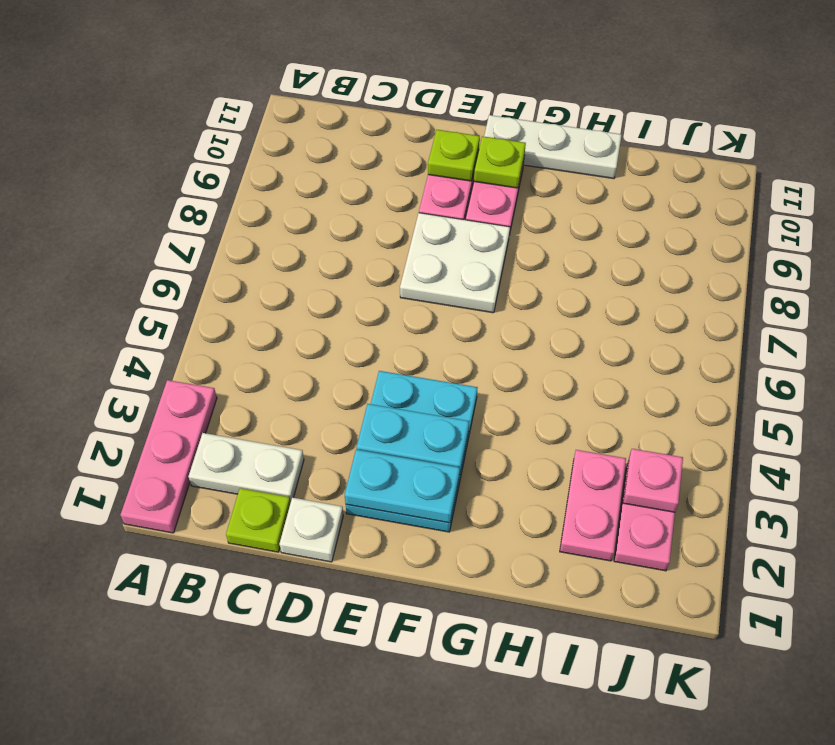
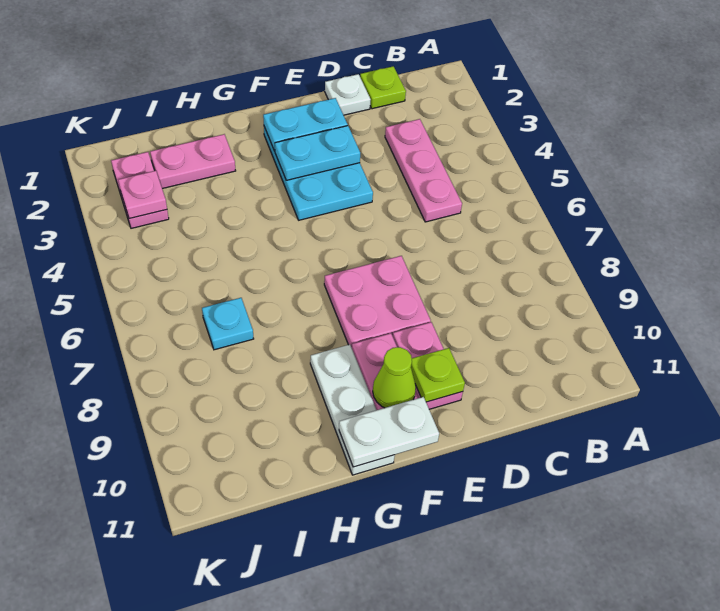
pink 1x3 plate [120,380,217,533] -> pink 1x3 plate moved to [385,119,462,222]
white 1x2 plate [188,433,304,502] -> white 1x2 plate moved to [339,397,439,467]
white 2x2 plate [400,213,510,313] -> pink 2x2 plate [324,256,431,348]
lime 1x1 plate [474,136,526,188] -> lime 1x1 cone [373,347,416,408]
white 1x3 plate [484,115,622,179] -> white 1x3 plate turned to [310,345,395,475]
pink 1x2 plate [560,450,626,561] -> pink 1x2 plate turned to [150,134,236,189]
none -> cyan 1x1 plate [202,298,254,350]

